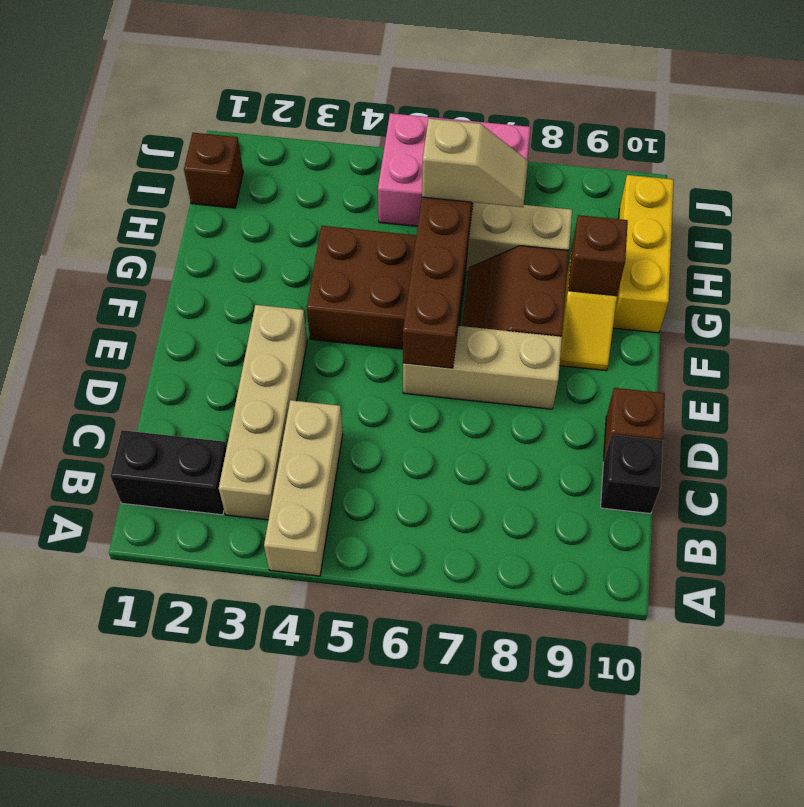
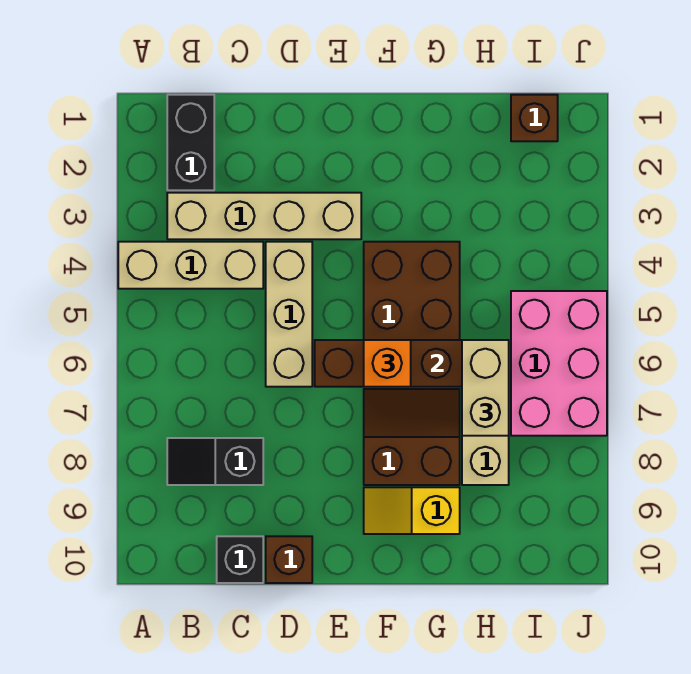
none -> black 1x2 slope [167,438,263,485]
tan 1x3 brick [403,326,562,409] -> tan 1x3 brick moved to [266,242,312,387]
none -> orange 1x1 brick [364,340,411,387]
brown 1x1 brick [568,215,628,296] -> none
yellow 1x3 brick [613,175,674,333] -> none
tan 1x2 slope [422,119,528,207] -> tan 1x2 brick [462,340,509,436]

